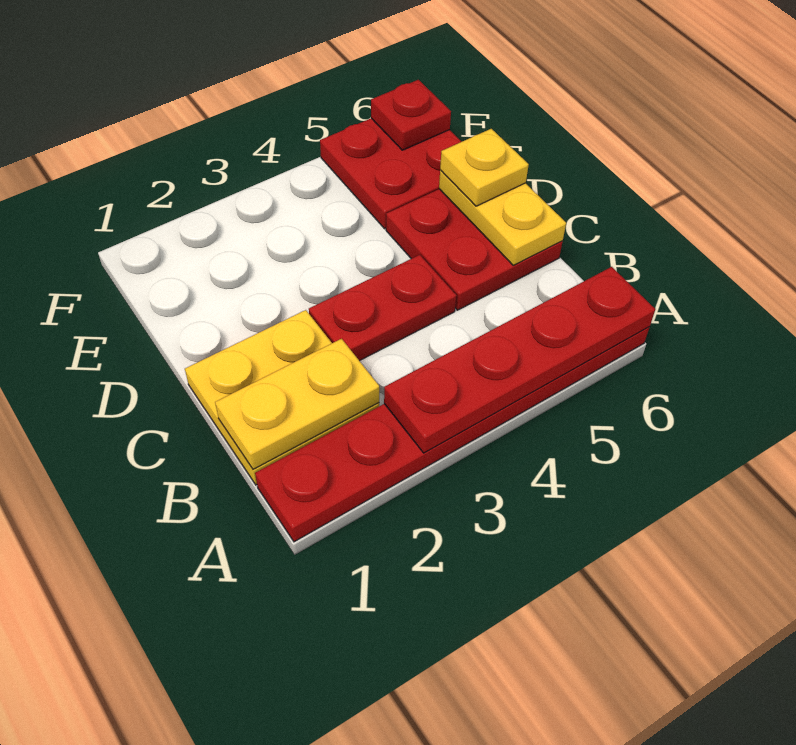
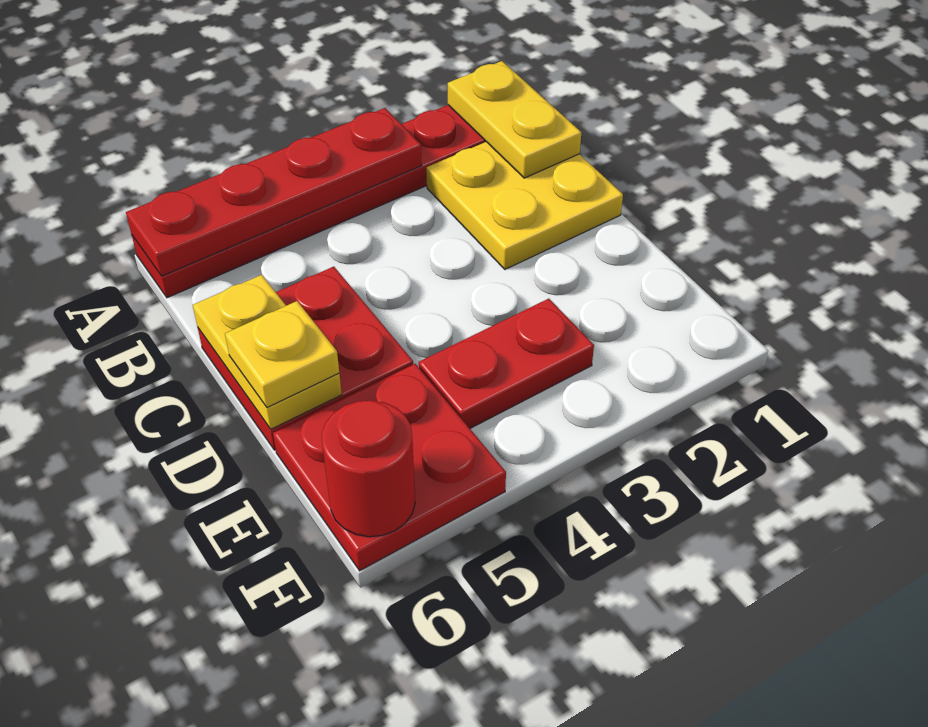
yellow 1x2 plate [215,339,379,469] -> yellow 1x2 plate turned to [448,61,581,178]
red 1x2 plate [309,255,456,361] -> red 1x2 plate moved to [419,299,594,428]
red 1x1 plate [371,80,451,150] -> red 1x1 round brick [322,400,415,537]

